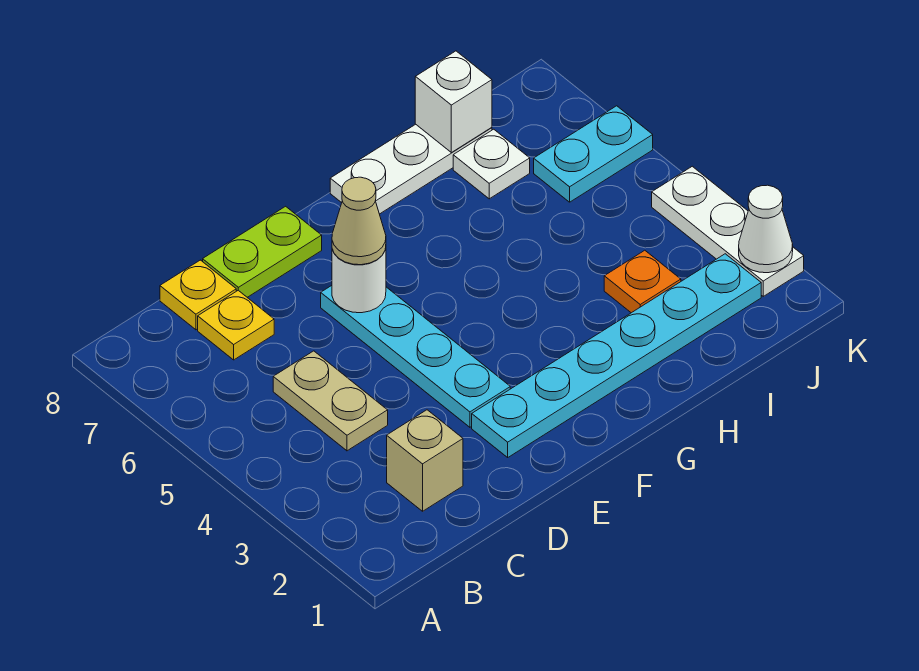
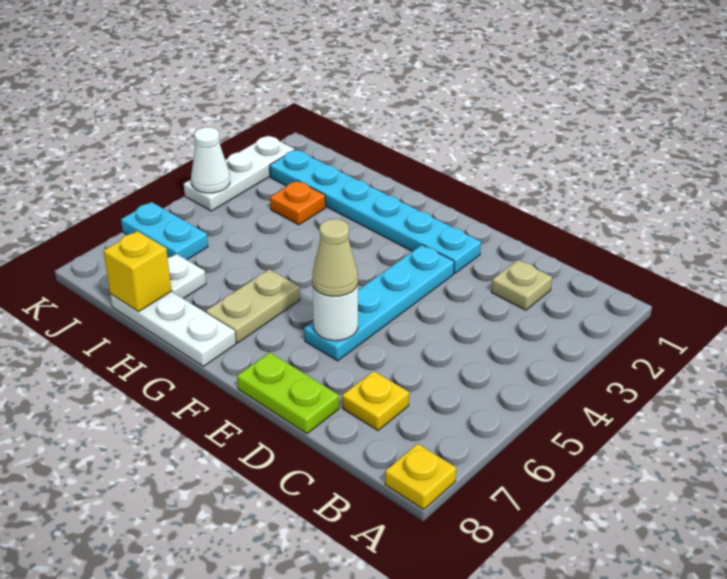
tan 1x1 brick [387,410,463,511] -> tan 1x1 plate [492,260,552,310]
tan 1x2 plate [273,351,388,451] -> tan 1x2 plate moved to [206,269,300,343]
yellow 1x1 plate [160,260,236,330] -> yellow 1x1 plate moved to [385,444,456,509]
white 1x1 brick [415,51,492,153] -> yellow 1x1 brick [104,231,171,311]
white 1x1 cone [739,185,793,273] -> white 1x1 cone moved to [191,127,230,193]

